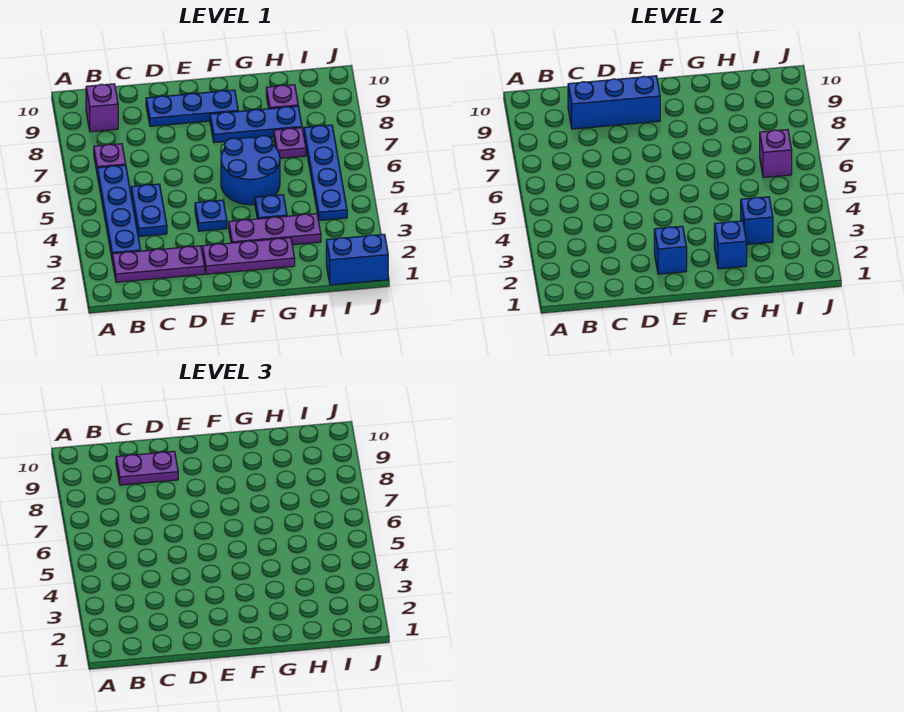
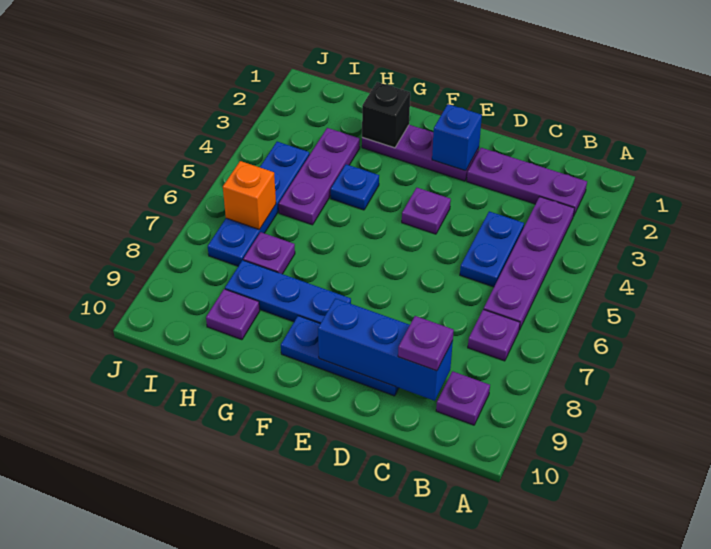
blue 1x4 plate [97,165,141,257] -> purple 1x4 plate [484,197,575,330]
purple 1x1 brick [86,84,118,132] -> purple 1x1 plate [436,371,490,425]
purple 1x2 plate [116,451,178,485] -> purple 1x1 plate [398,316,454,371]
blue 1x1 plate [195,200,227,231] -> purple 1x1 plate [402,188,451,234]
purple 1x3 plate [229,214,321,245] -> purple 1x3 plate turned to [279,128,360,225]
blue 2x2 round brick [221,135,280,205] -> none
blue 1x1 brick [714,221,747,269] -> black 1x1 brick [362,82,410,148]
blue 1x1 brick [741,197,773,244] -> none
blue 1x2 brick [326,234,388,285] -> none
purple 1x1 brick [760,130,792,178] -> orange 1x1 brick [223,161,276,230]

